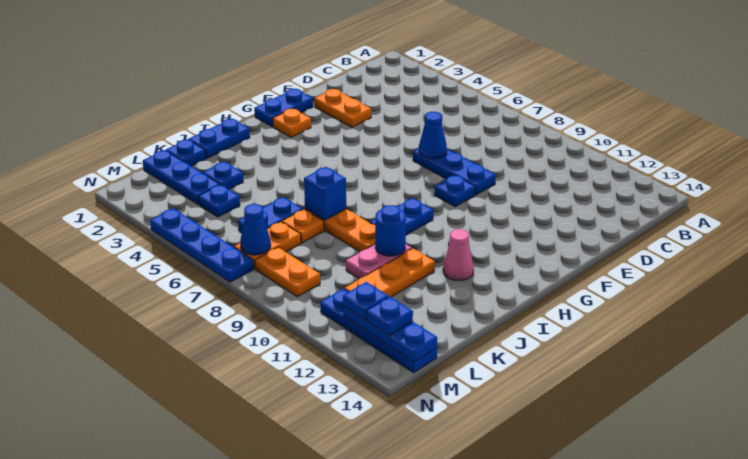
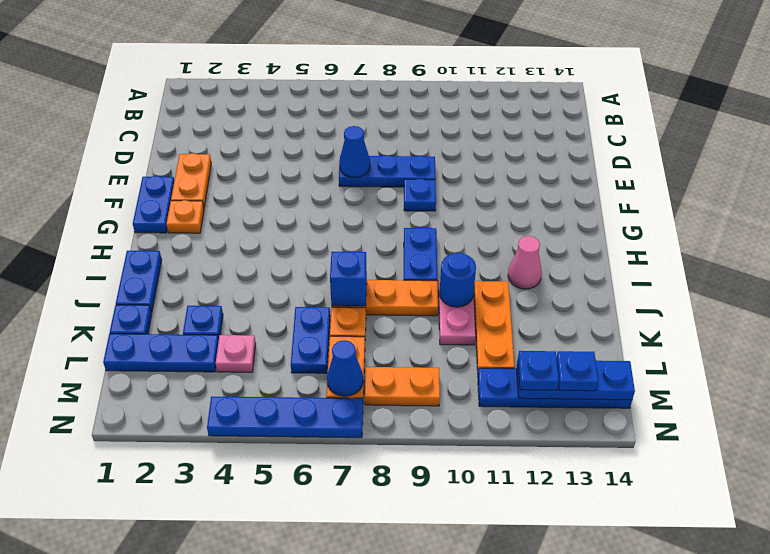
orange 1x2 plate [315,89,371,127] -> orange 1x2 plate turned to [171,153,211,207]
blue 1x1 plate [199,185,240,217] -> pink 1x1 plate [216,335,256,372]

